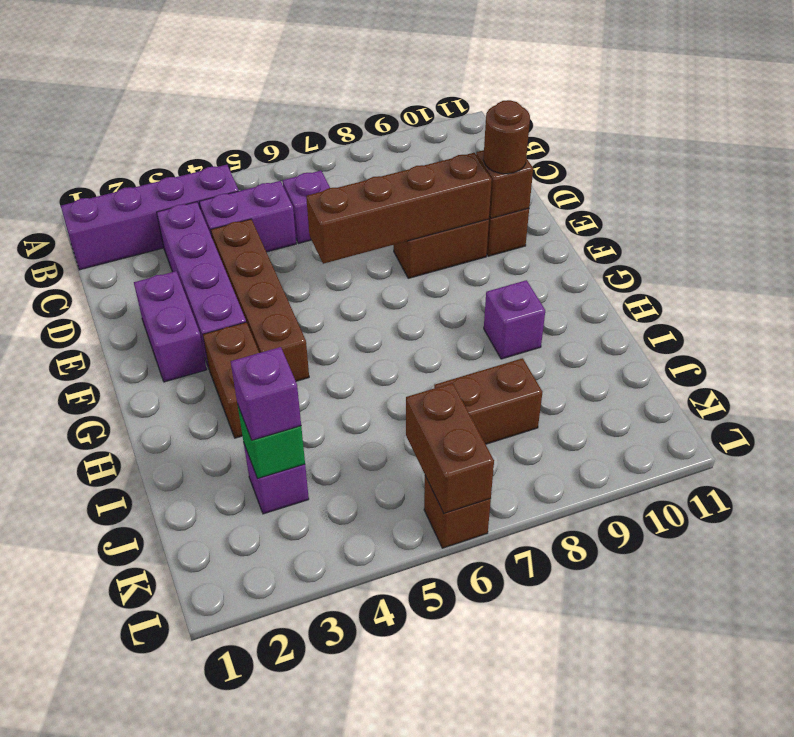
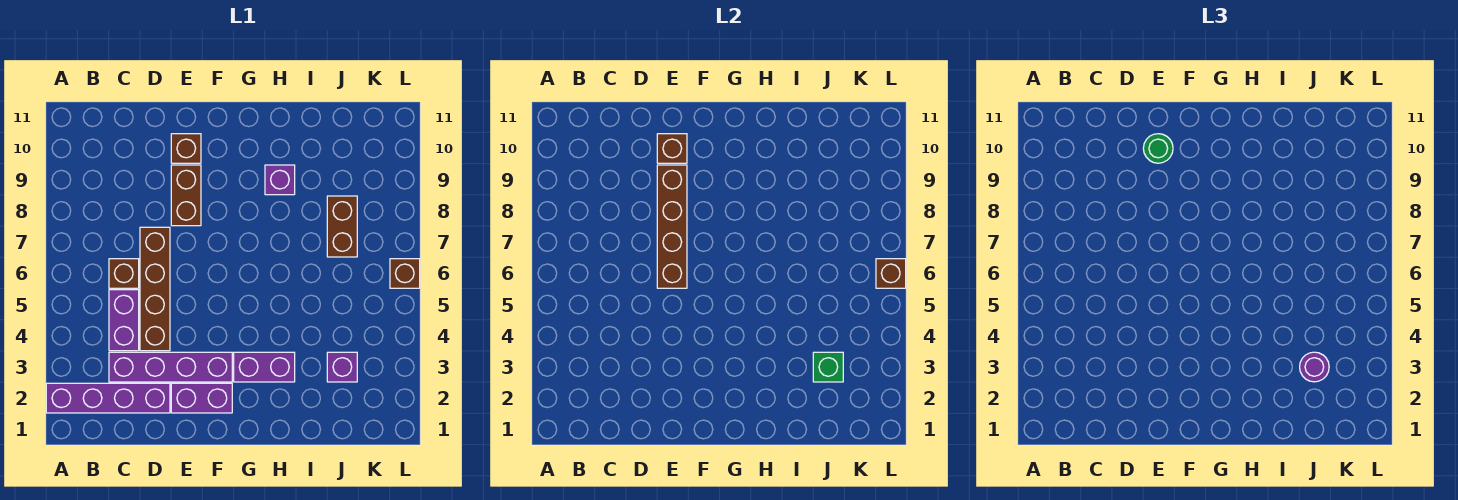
purple 1x4 brick [61,165,239,270] -> purple 1x4 brick turned to [46,383,170,413]
purple 1x1 brick [282,171,330,244] -> brown 1x1 brick [109,259,139,288]
brown 1x4 brick [211,219,309,381] -> brown 1x4 brick turned to [140,227,170,351]
brown 1x1 round brick [483,100,530,174] -> green 1x1 round brick [1143,134,1173,163]
brown 1x2 brick [203,322,259,438] -> purple 1x2 brick [234,352,295,382]
purple 1x1 brick [231,347,301,440] -> purple 1x1 round brick [1300,352,1329,382]
brown 1x2 brick [406,383,494,513] -> brown 1x1 brick [876,259,906,288]

